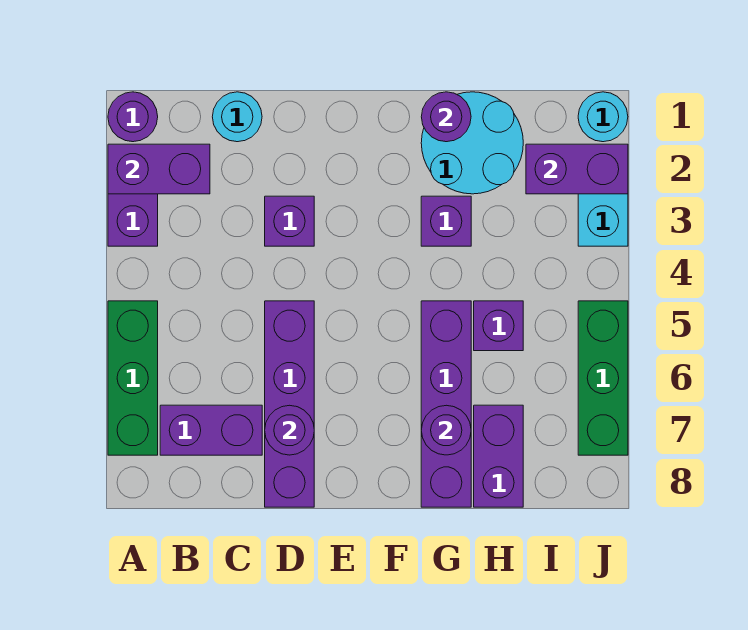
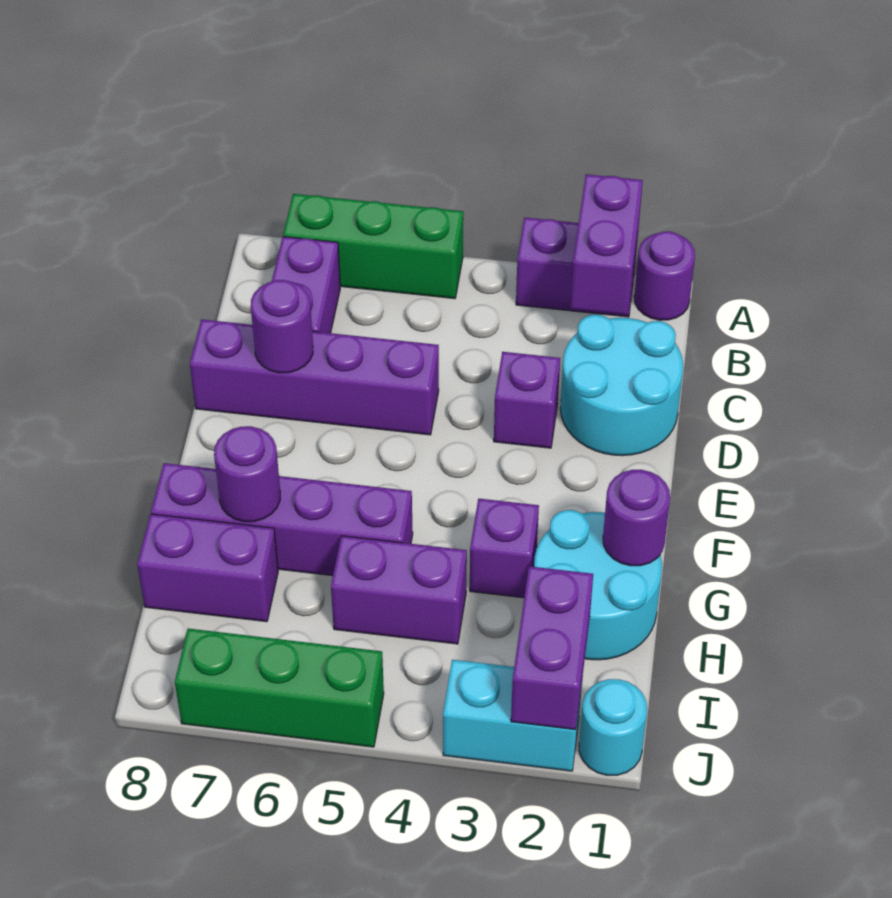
cyan 1x1 round brick [212,92,262,142] -> cyan 2x2 round brick [560,315,683,456]
purple 1x1 brick [474,301,523,351] -> purple 1x2 brick [331,536,467,644]

